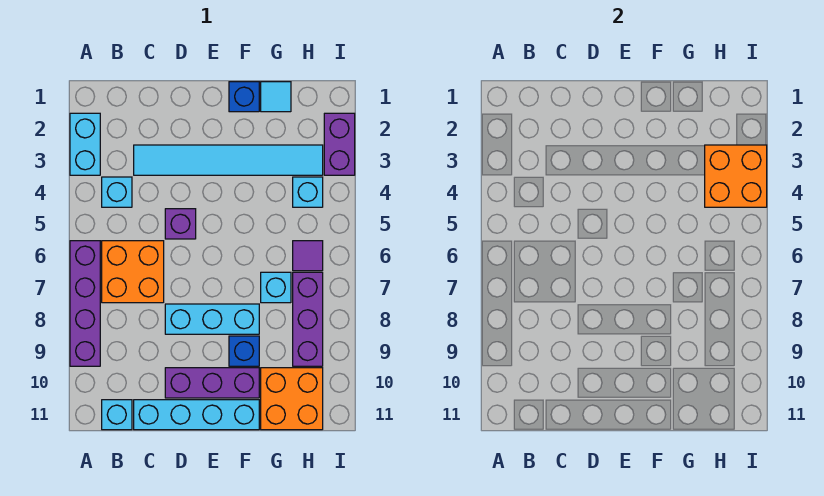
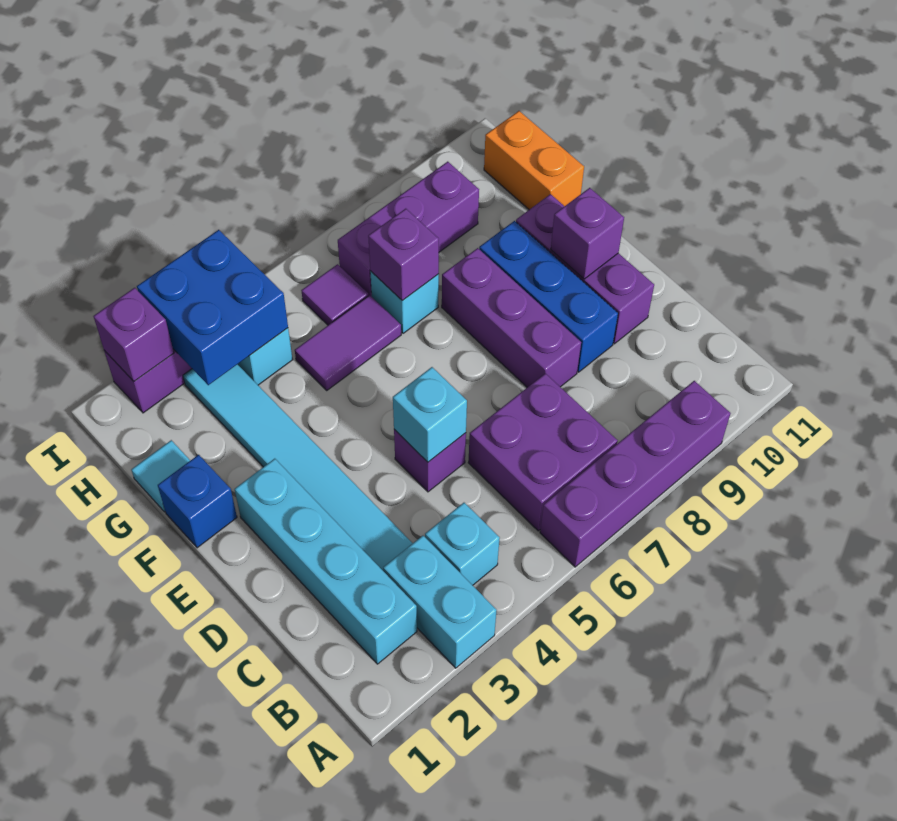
cyan 1x2 brick [70,113,100,175] -> cyan 1x2 brick turned to [383,536,497,668]
orange 2x2 brick [102,241,164,303] -> purple 2x2 brick [468,373,618,531]
cyan 1x1 brick [102,400,132,430] -> cyan 1x1 brick moved to [393,367,467,462]
cyan 1x4 brick [134,400,259,430] -> cyan 1x4 brick moved to [235,459,417,664]
cyan 1x3 brick [165,304,259,334] -> purple 1x3 brick [442,248,581,387]
none -> purple 1x1 brick [551,188,624,279]
blue 1x1 brick [229,336,259,366] -> blue 1x3 brick [479,221,618,372]
none -> purple 1x2 tile [295,295,401,390]
none -> purple 1x1 brick [368,209,439,301]
orange 2x2 brick [261,368,323,430] -> orange 1x2 brick [484,111,584,210]
orange 2x2 brick [705,145,767,207] -> blue 2x2 brick [137,230,288,385]
none -> purple 1x1 brick [94,288,174,381]

